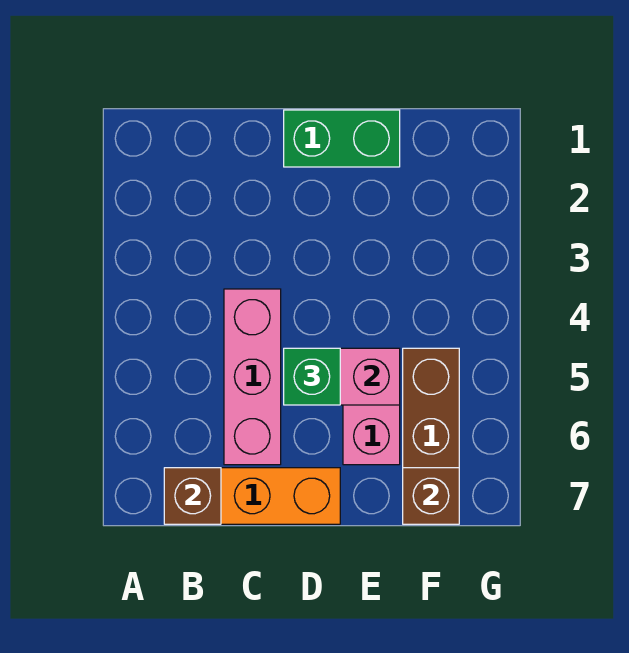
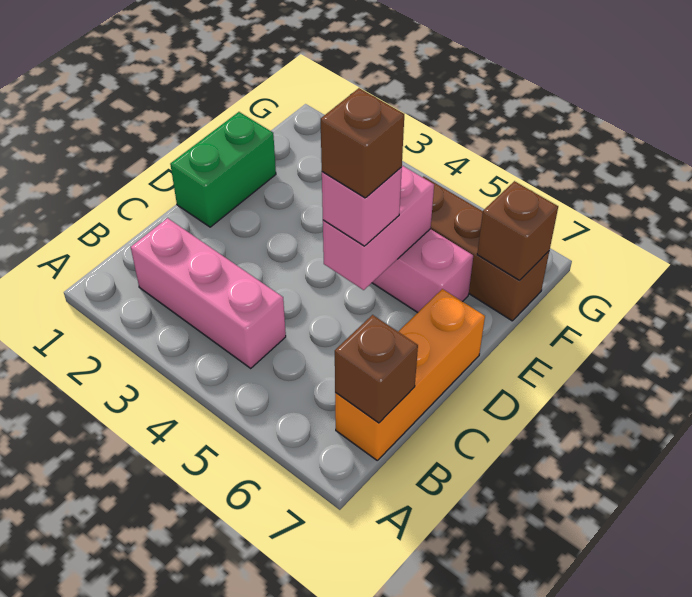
pink 1x3 brick [224,289,281,465] -> pink 1x3 brick moved to [131,218,286,368]
green 1x1 brick [284,348,340,405] -> pink 1x1 brick [322,167,402,246]
none -> brown 1x1 brick [321,88,404,198]

